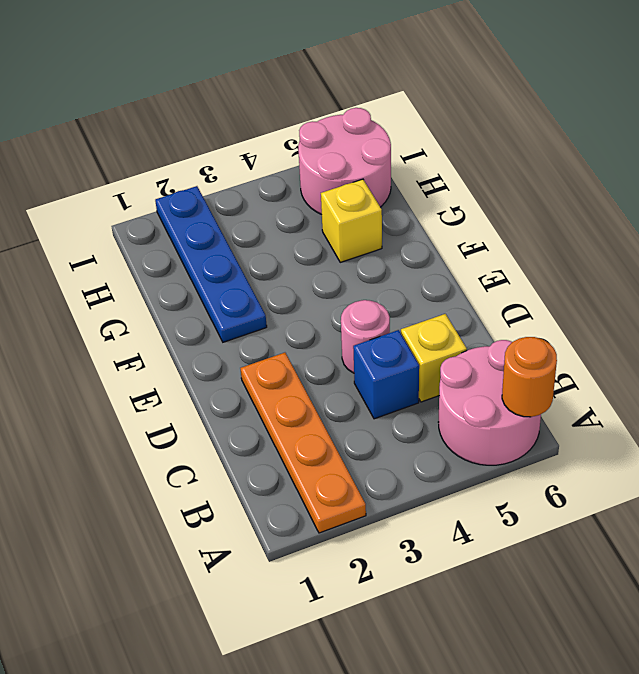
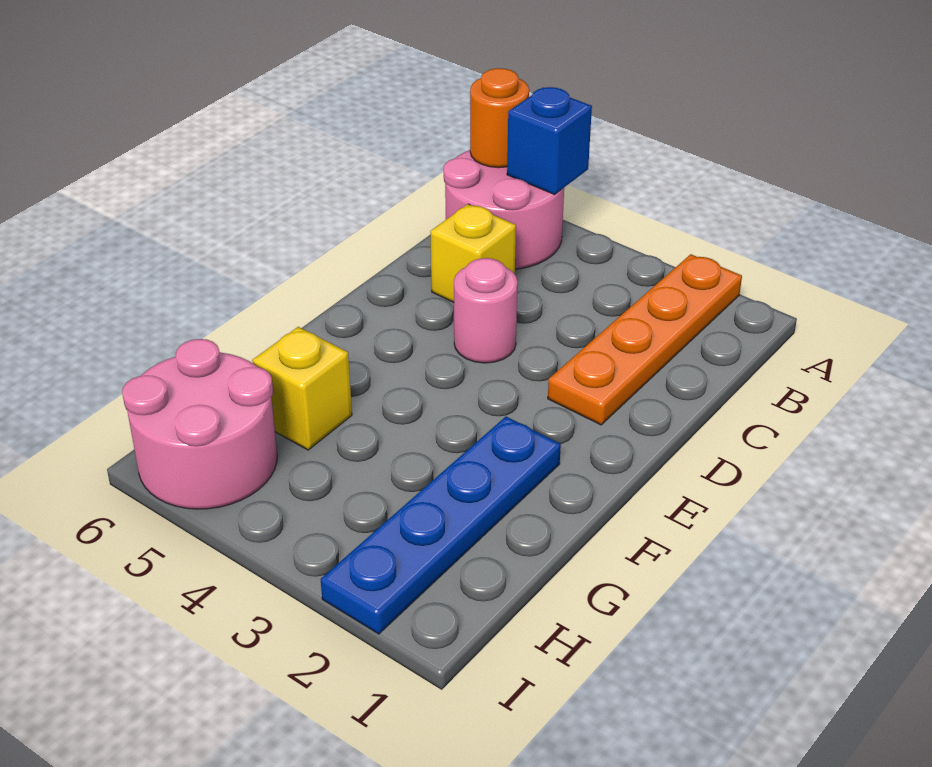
blue 1x1 brick [353,330,419,419] -> blue 1x1 brick moved to [507,87,592,194]

